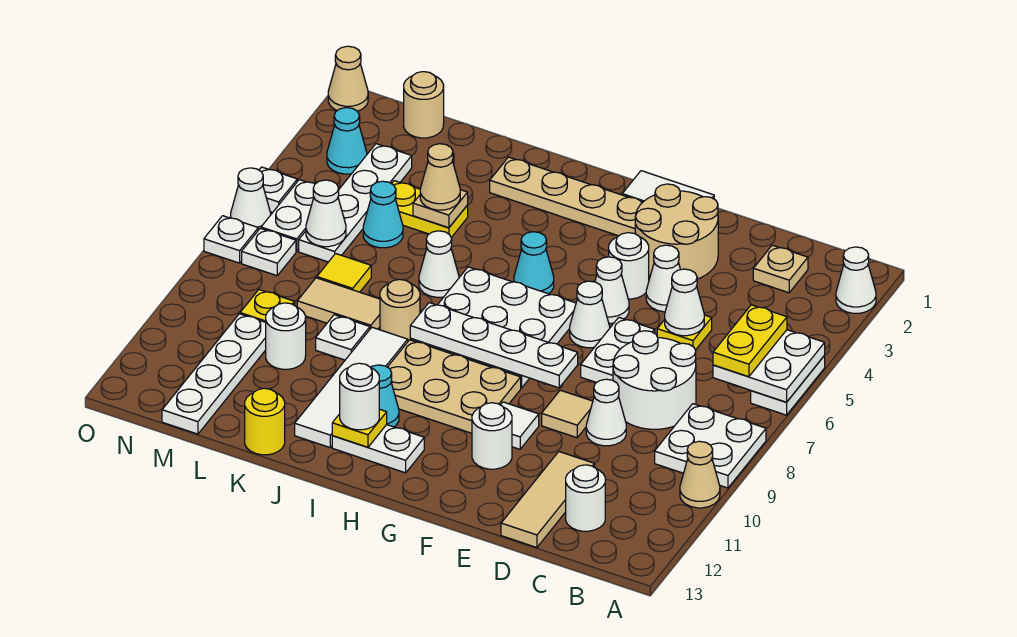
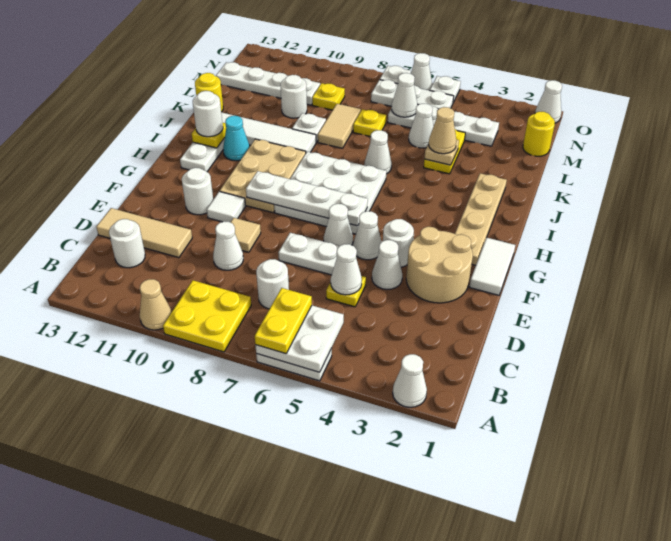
white 2x2 plate [655,404,766,488] -> yellow 2x2 plate [163,280,251,352]
yellow 1x2 plate [713,305,787,377] -> yellow 1x2 plate turned to [255,288,312,354]
tan 1x1 plate [753,245,808,293] -> none
white 2x2 round brick [613,331,696,429] -> white 1x1 round brick [256,259,289,309]
white 1x4 plate [410,303,578,388] -> white 1x4 plate turned to [246,171,368,226]
cyan 1x1 cone [514,232,554,294] -> none
tan 1x1 round brick [380,279,420,341] -> none
cyan 1x1 cone [363,181,403,248] -> white 1x1 cone [409,104,434,148]
yellow 1x1 tile [317,254,371,292] -> yellow 1x1 plate [353,109,386,137]
tan 1x1 round brick [404,72,444,138] -> yellow 1x1 round brick [523,112,555,156]
cyan 1x1 cone [327,108,367,174] -> none
tan 1x1 cone [328,46,368,111] -> white 1x1 cone [535,80,562,123]

